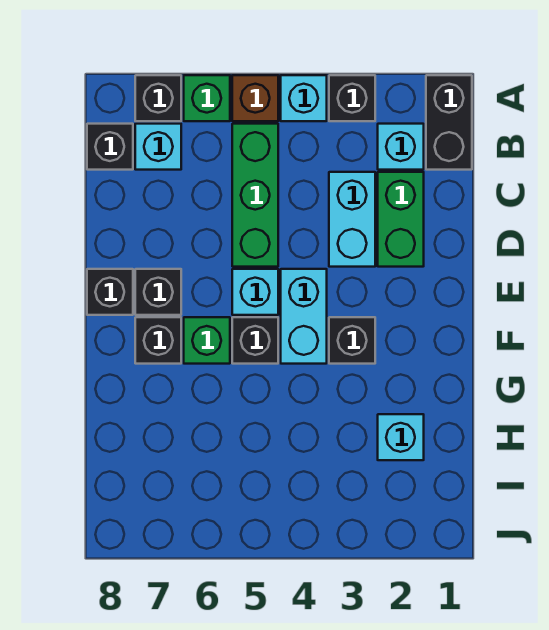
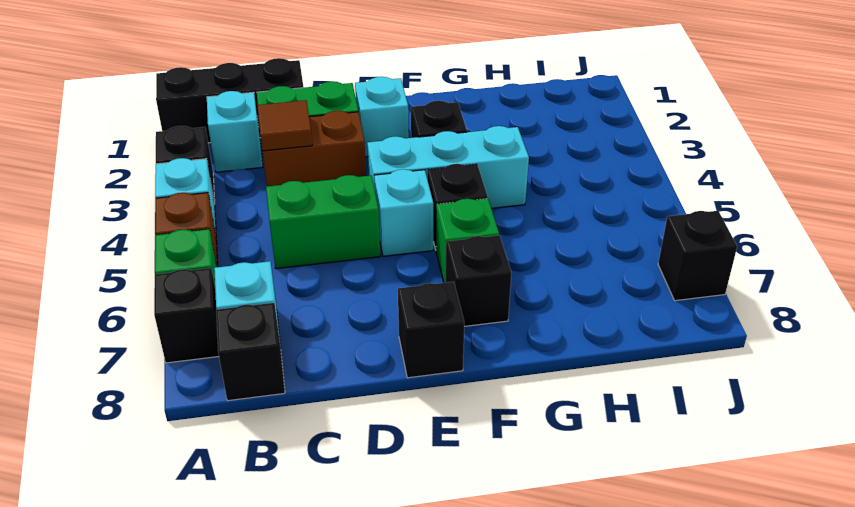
black 1x2 brick [426,75,472,170] -> black 1x3 brick [156,58,304,143]
green 1x3 brick [232,124,278,267] -> green 1x2 brick [266,175,380,269]
cyan 1x2 brick [329,172,375,267] -> brown 1x2 brick [263,111,366,186]
none -> brown 1x1 tile [257,100,312,151]
cyan 1x2 brick [281,269,327,364] -> cyan 1x3 brick [367,126,529,208]
black 1x1 brick [135,269,181,315] -> black 1x1 brick moved to [658,211,737,301]
cyan 1x1 brick [378,414,424,460] -> cyan 1x1 brick moved to [355,77,409,157]

